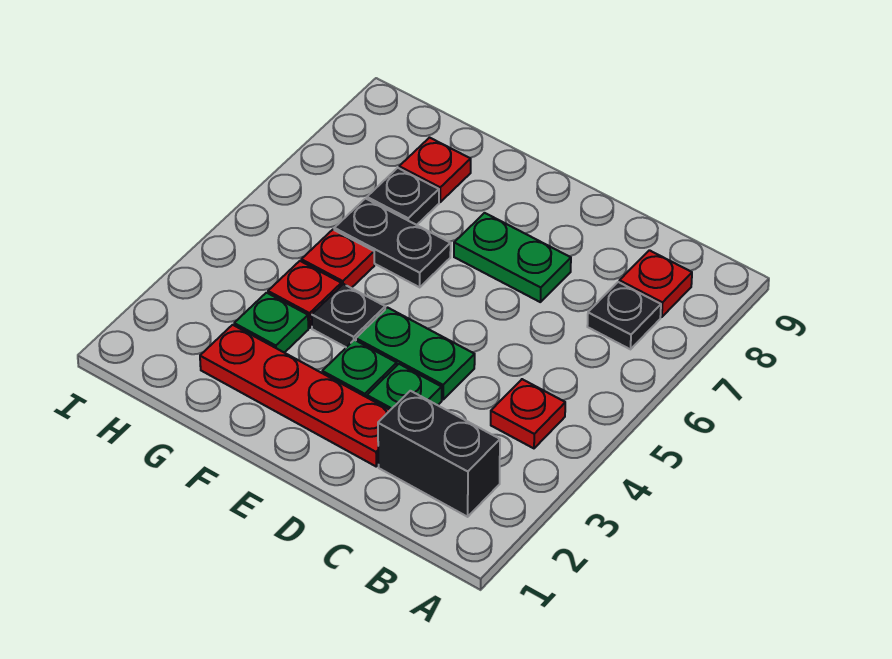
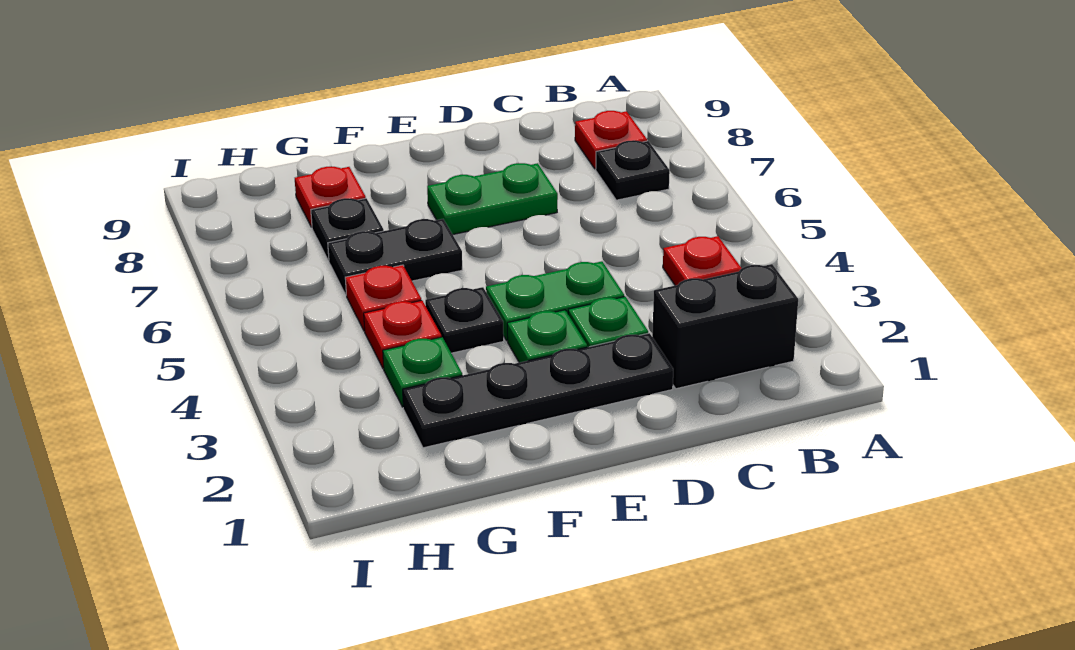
red 1x4 plate [200,325,390,466] -> black 1x4 plate [403,333,673,448]

